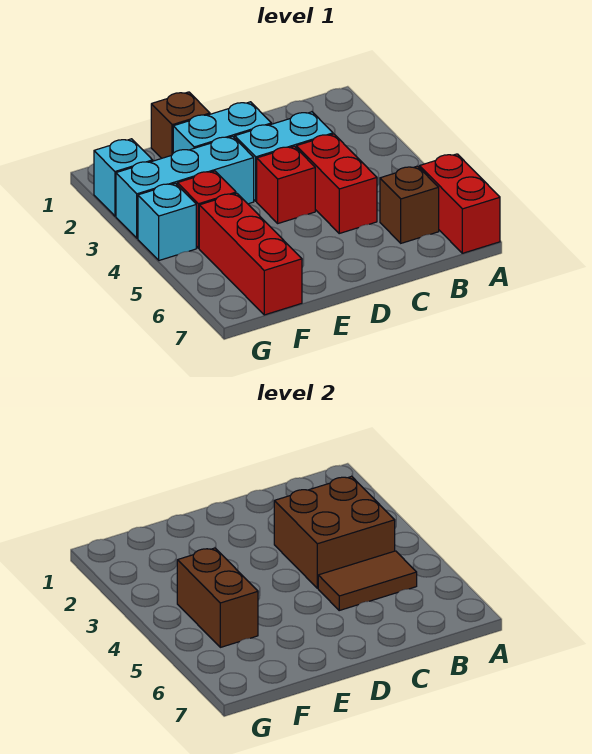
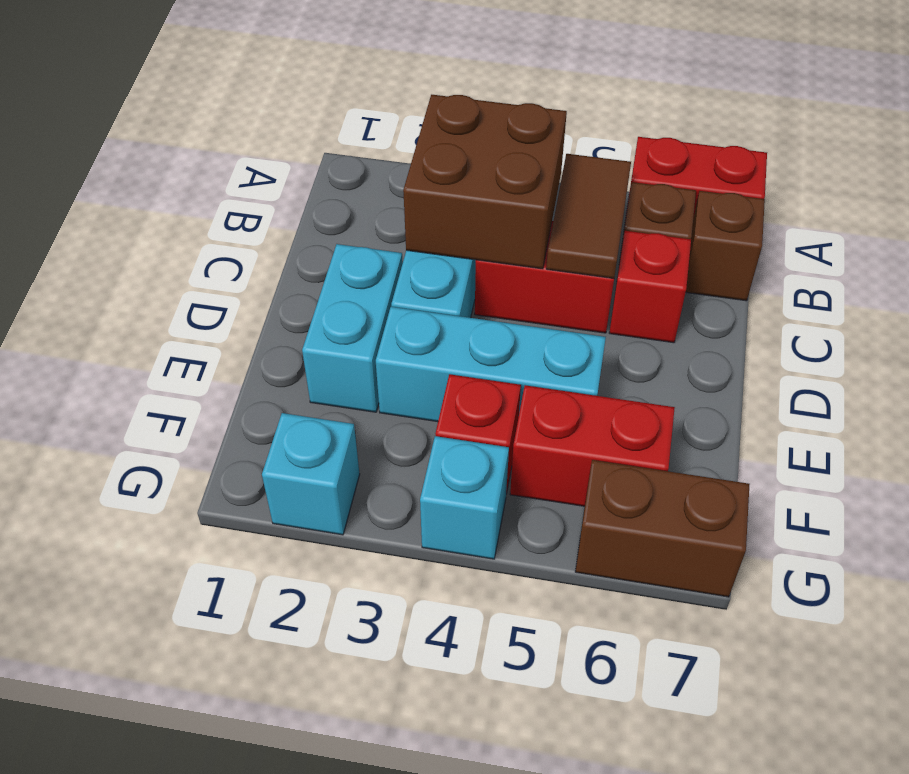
red 1x1 brick [257,146,315,223] -> red 1x1 brick moved to [609,231,691,343]
brown 1x1 brick [151,92,210,158] -> brown 1x1 brick moved to [686,191,765,301]
cyan 1x3 brick [116,136,254,238] -> cyan 1x3 brick turned to [376,307,606,422]
brown 1x2 brick [177,548,258,647] -> brown 1x2 brick moved to [575,460,750,597]
red 1x3 brick [199,193,302,315] -> red 1x2 brick [510,385,675,506]

